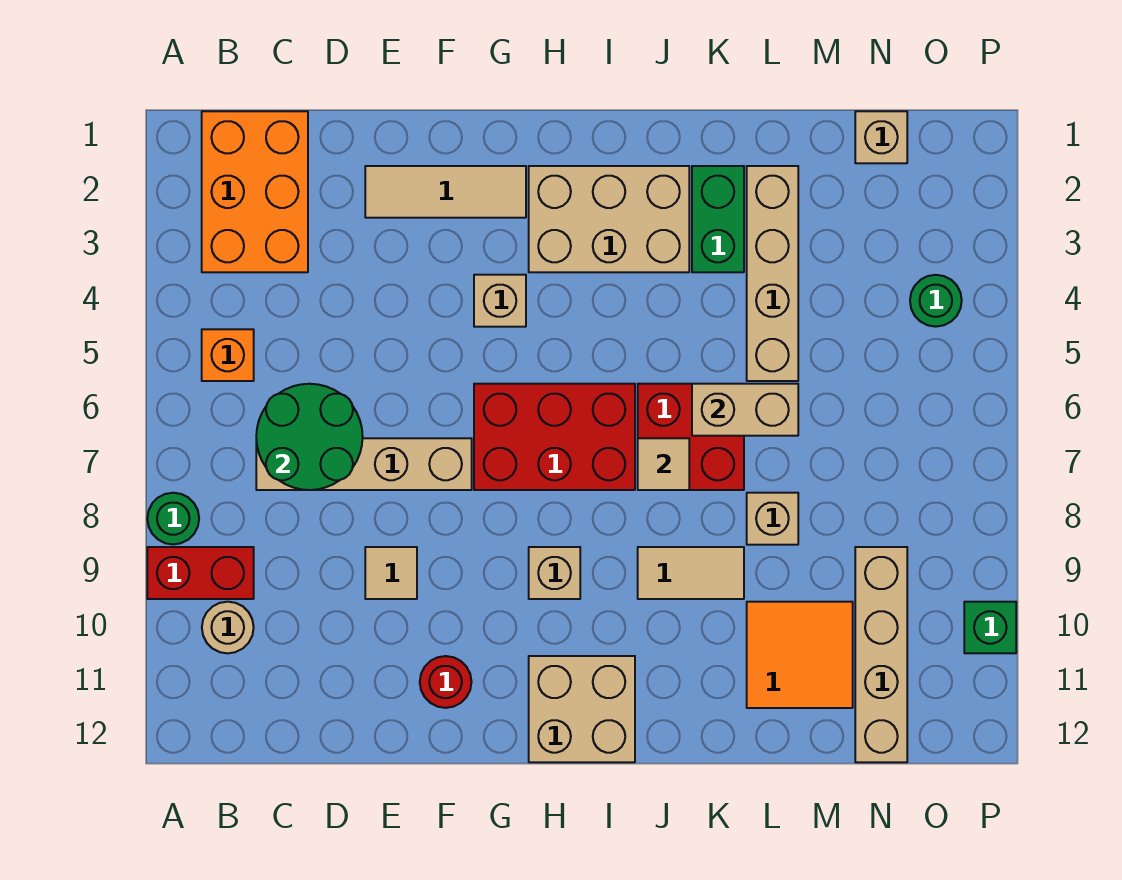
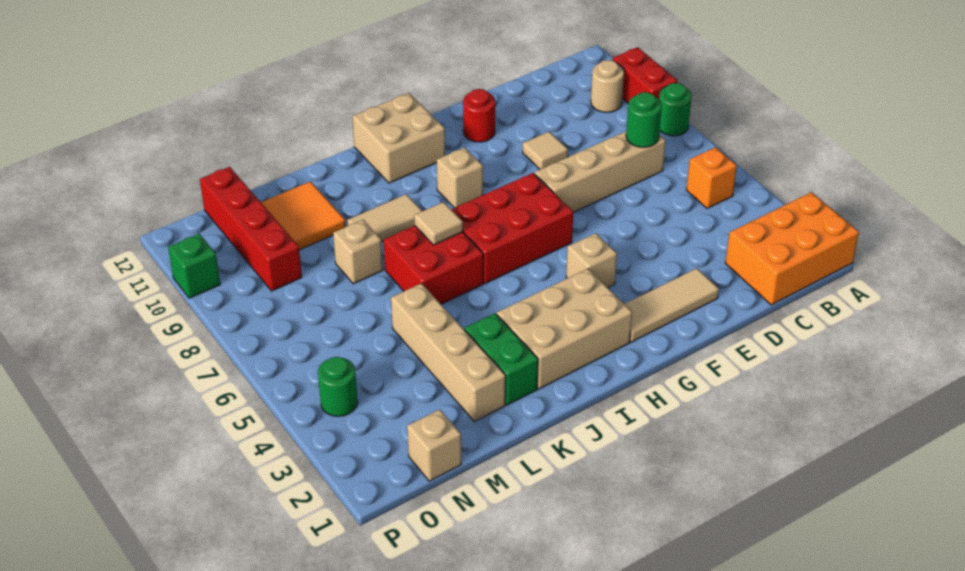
red 1x2 brick [147,547,254,599] -> red 1x2 brick turned to [613,47,677,104]
orange 2x3 brick [202,111,308,272] -> orange 2x3 brick turned to [725,192,859,305]
green 2x2 round brick [256,384,363,490] -> green 1x1 round brick [626,92,662,147]
tan 1x2 brick [692,384,798,436] -> none
tan 1x4 brick [855,547,907,762] -> red 1x4 brick [200,167,302,291]

